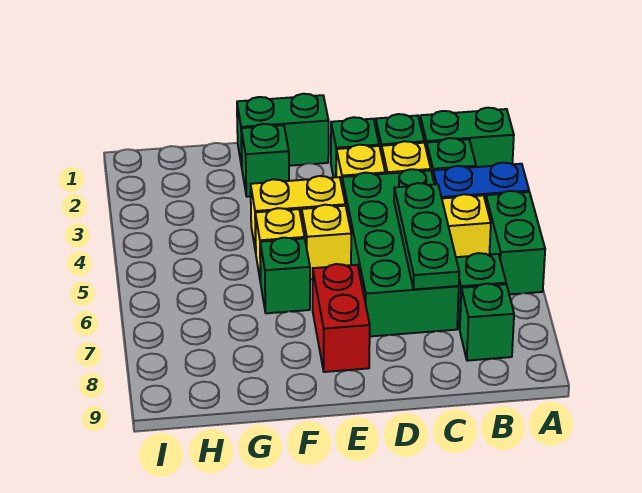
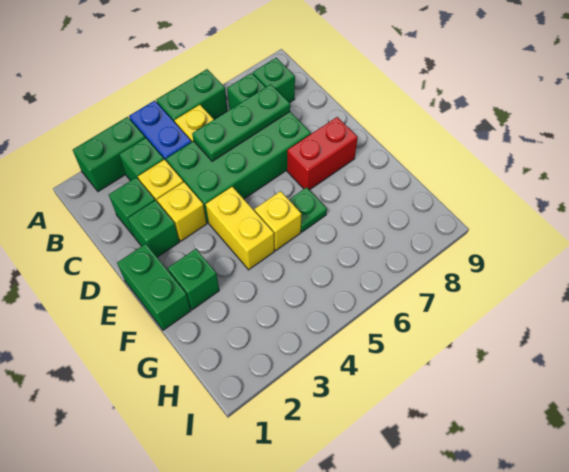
green 1x2 brick [420,108,514,167] -> green 1x2 brick turned to [73,117,145,192]
yellow 1x1 brick [302,205,351,279] -> none
green 1x1 brick [260,238,310,313] -> green 1x1 plate [289,187,327,232]

